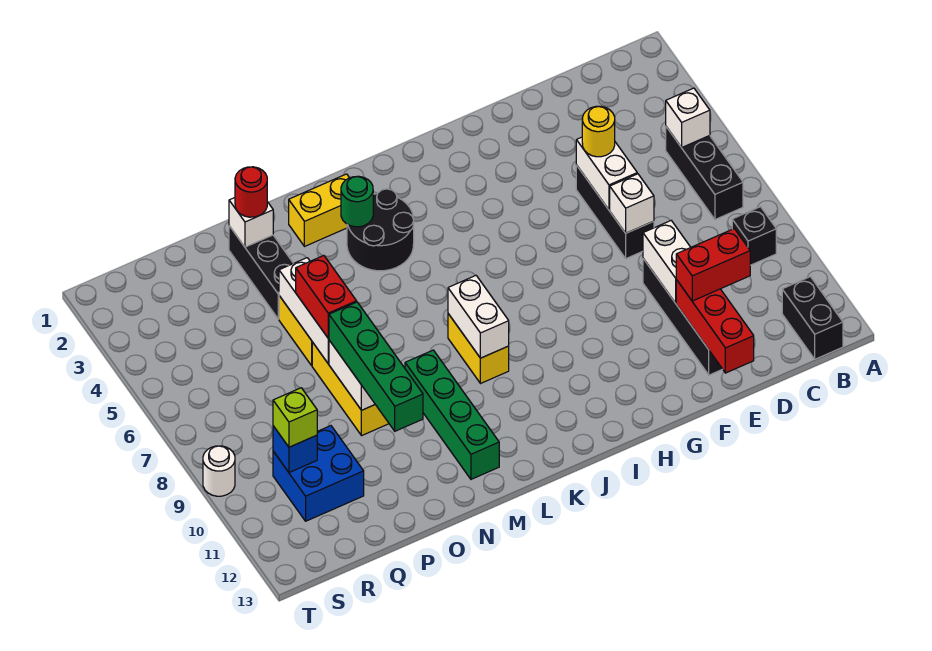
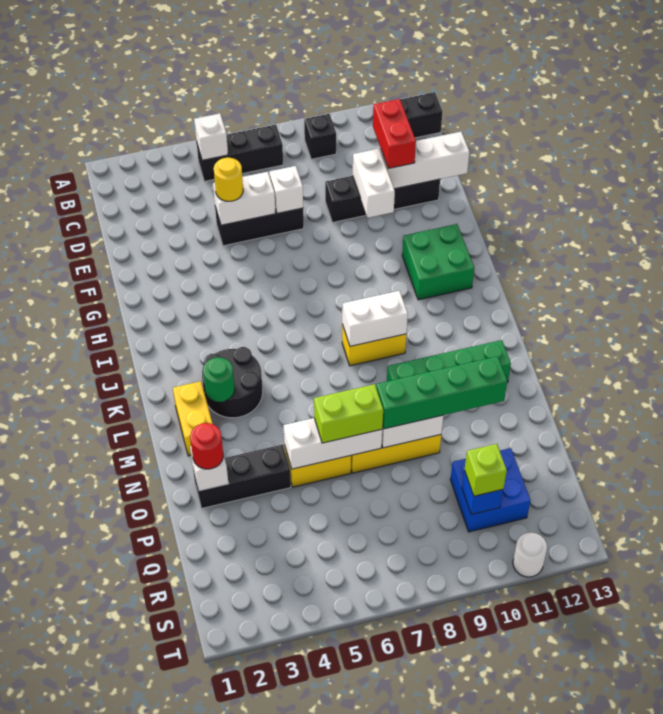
white 1x2 brick [643,221,691,303] -> white 1x2 brick turned to [353,149,395,218]
red 1x3 brick [676,280,754,373] -> white 1x3 brick [381,132,469,189]
none -> green 2x2 brick [402,224,474,300]
red 1x2 brick [296,256,357,338] -> lime 1x2 brick [314,384,383,443]
white 1x1 round brick [203,446,235,496] -> white 1x1 round brick moved to [513,532,547,577]

